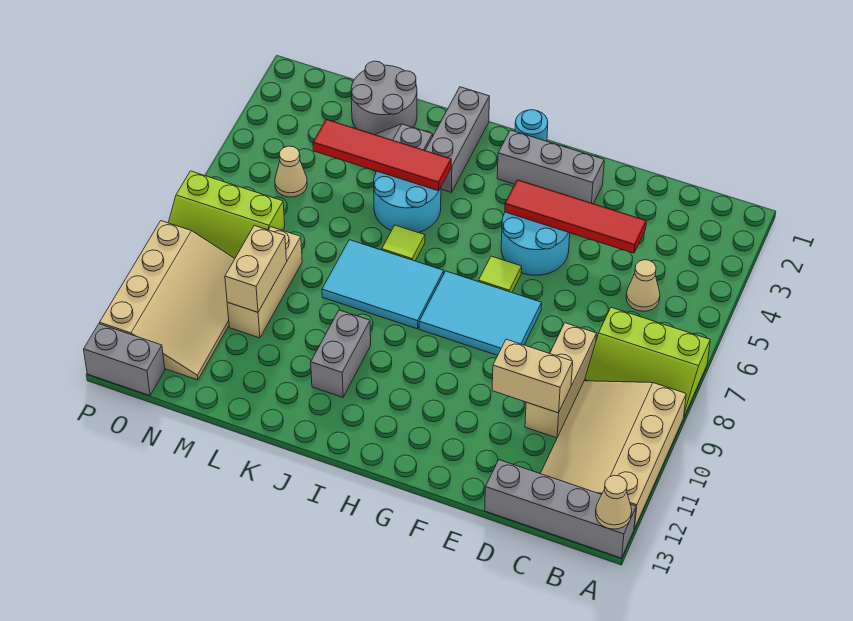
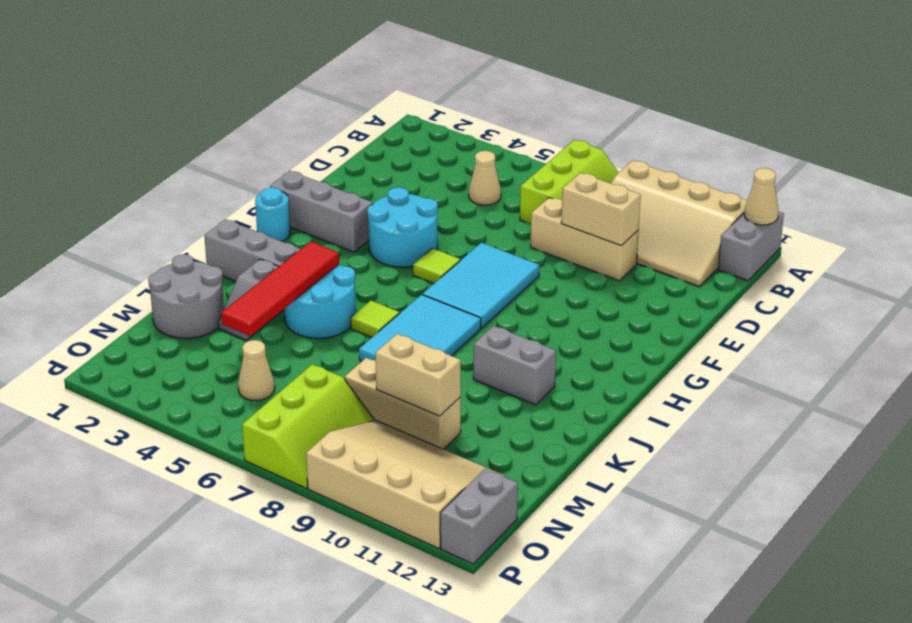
grey 1x4 brick [485,460,636,558] -> grey 1x2 brick [718,211,784,281]
red 1x4 tile [505,180,646,253] -> none
tan 1x2 brick [492,339,573,413] -> tan 1x2 brick turned to [561,173,641,246]
grey 1x3 brick [497,130,604,204] -> grey 1x3 brick turned to [270,171,373,252]

